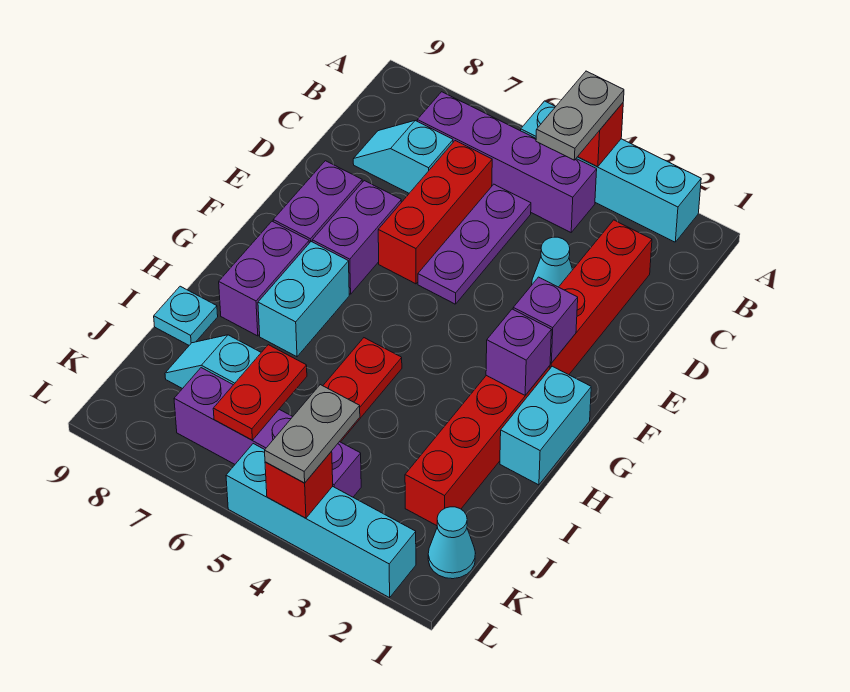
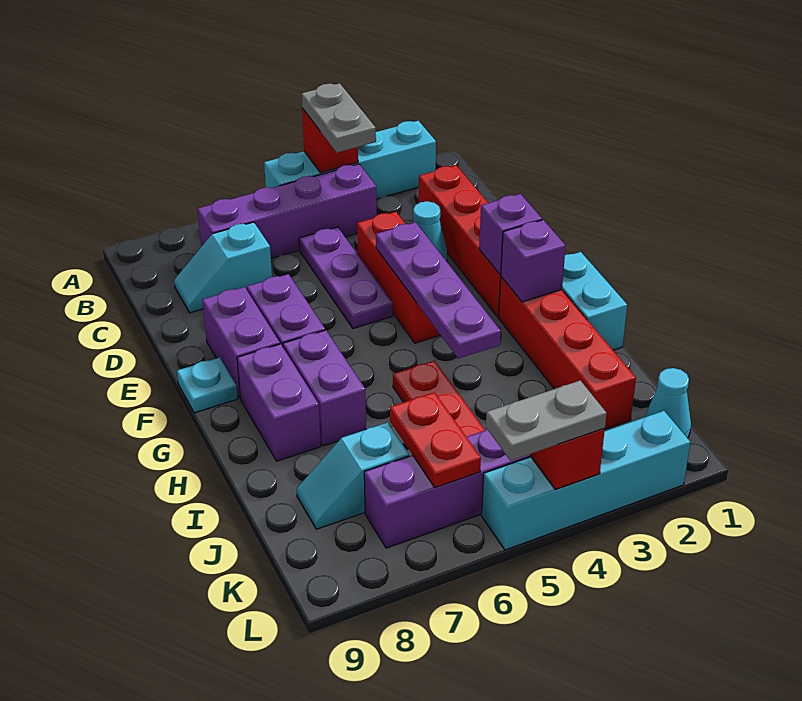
red 1x3 brick [378,141,492,284] -> red 1x3 brick moved to [357,212,440,343]
none -> purple 1x4 plate [376,222,501,359]
cyan 1x2 brick [258,242,349,357] -> purple 1x2 brick [283,330,366,446]
cyan 1x1 plate [154,286,218,345] -> cyan 1x1 plate moved to [177,357,238,413]
grey 1x2 plate [265,385,360,483] -> grey 1x2 plate turned to [486,381,607,461]

